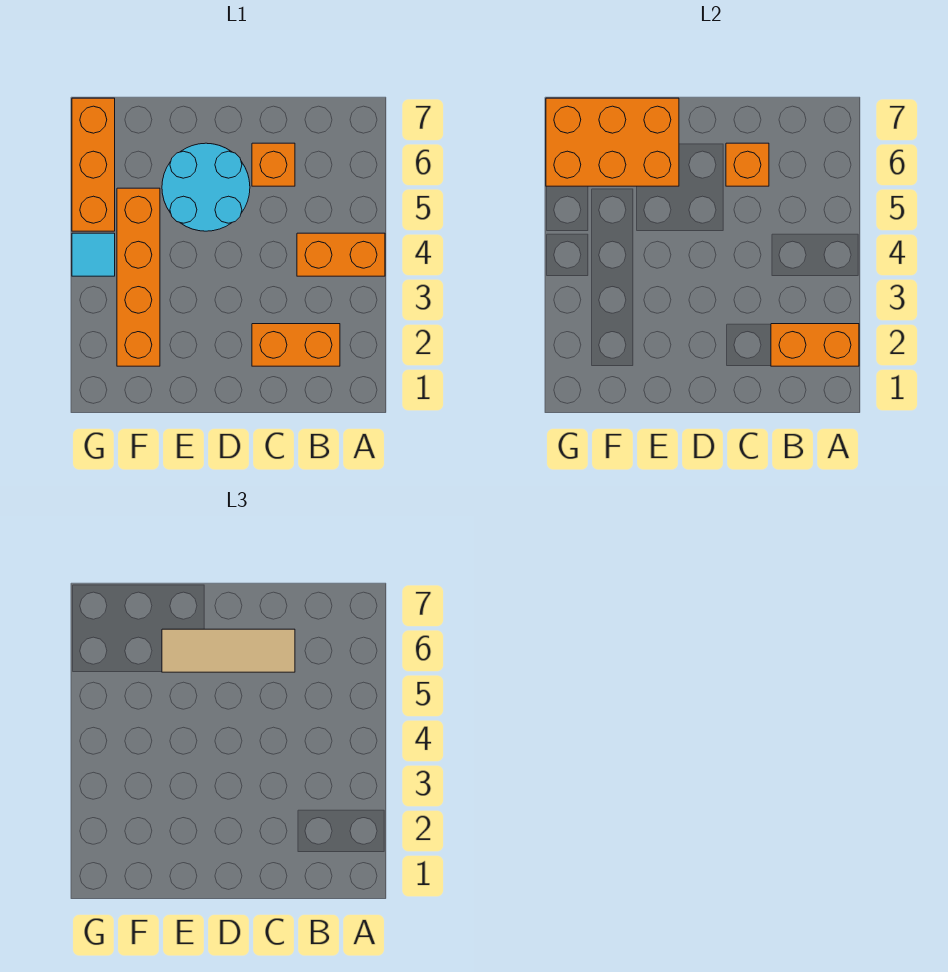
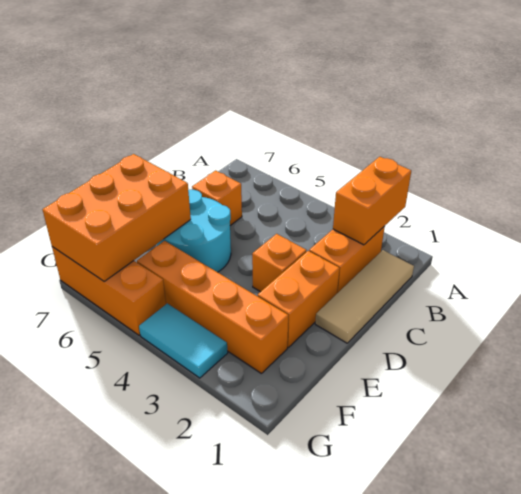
orange 1x2 brick [297,233,385,276] -> orange 1x2 brick moved to [258,251,340,347]
orange 1x1 brick [726,143,769,186] -> orange 1x1 brick moved to [252,234,307,292]
tan 1x3 tile [162,629,295,672] -> tan 1x3 tile moved to [315,250,414,343]
cyan 1x1 tile [72,233,115,276] -> cyan 1x2 tile [139,303,228,378]

